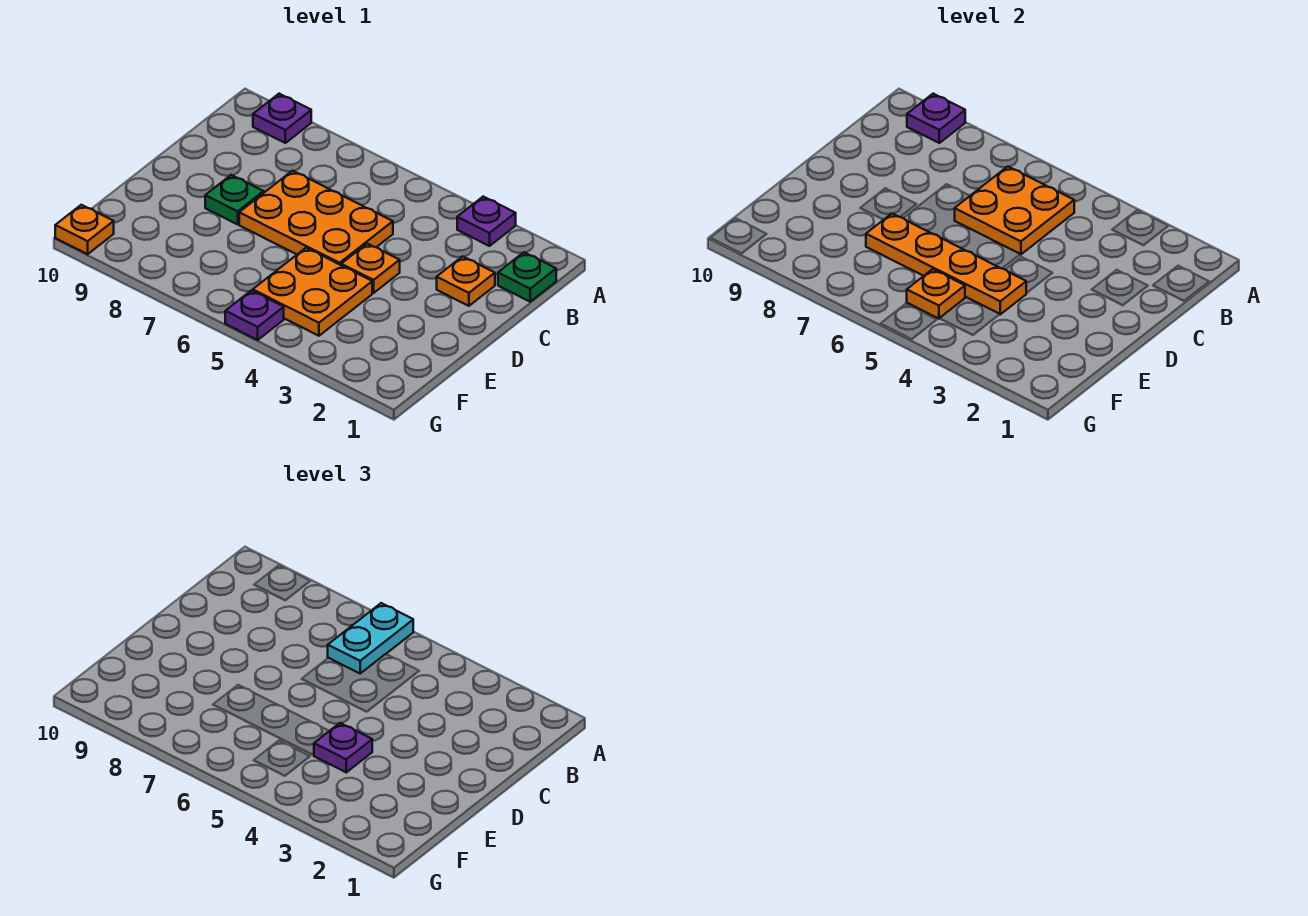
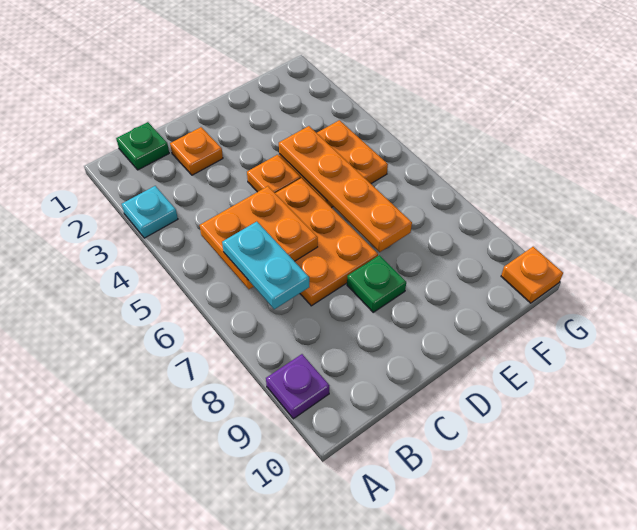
purple 1x1 plate [457,197,516,246] -> cyan 1x1 plate [122,186,178,238]
cyan 1x2 plate [328,603,413,673] -> cyan 1x2 plate turned to [222,222,309,309]
purple 1x1 plate [907,94,965,143] -> none
purple 1x1 plate [314,723,372,772] -> none
orange 1x1 plate [907,269,965,319] -> none
purple 1x1 plate [225,291,284,340] -> none

